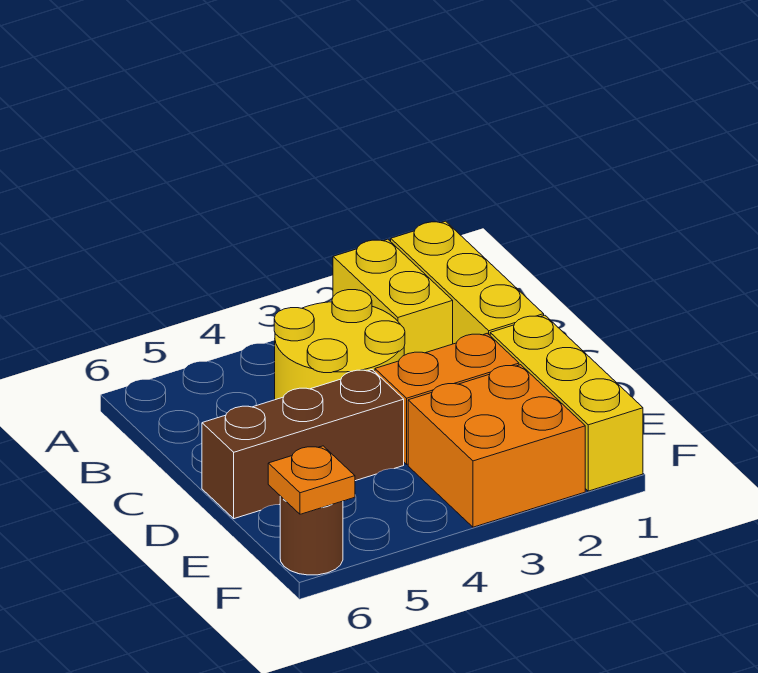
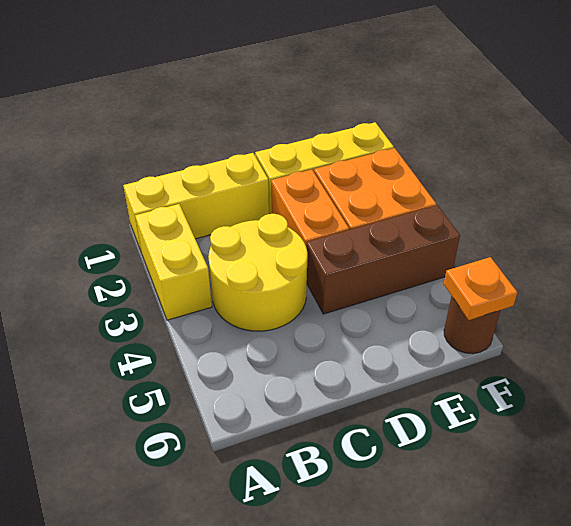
yellow 1x2 brick [333,239,453,355] -> yellow 1x2 brick turned to [135,204,212,320]
brown 1x3 brick [202,370,404,519] -> brown 1x3 brick turned to [306,205,460,314]

